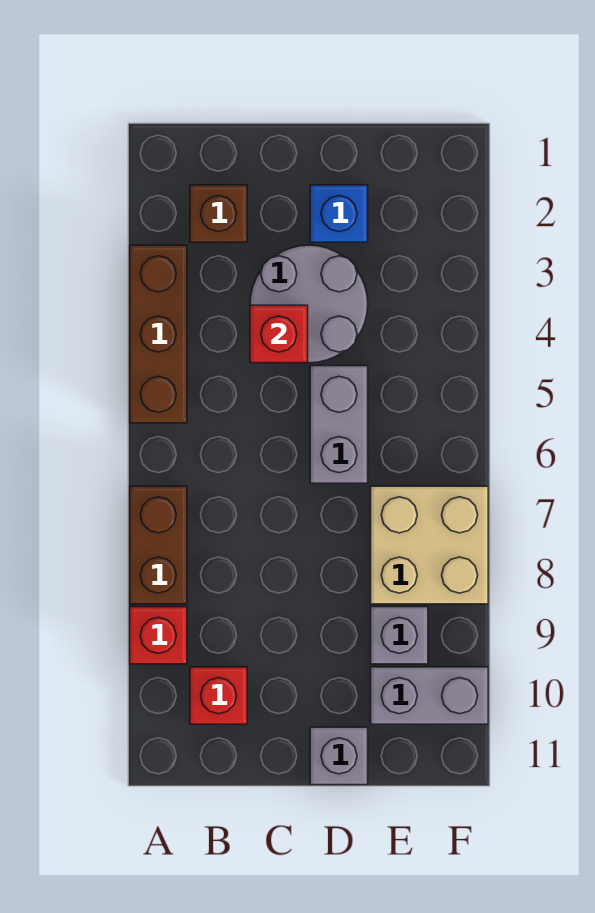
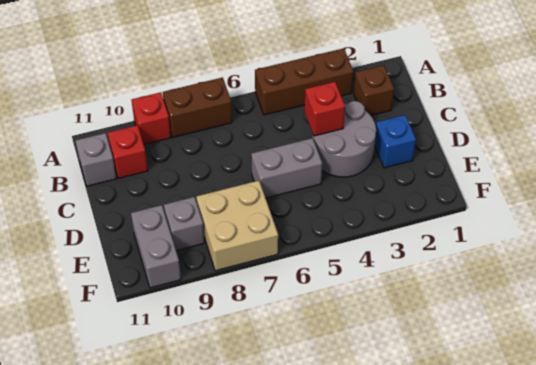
grey 1x1 brick [310,727,368,785] -> grey 1x1 brick moved to [76,133,116,186]

